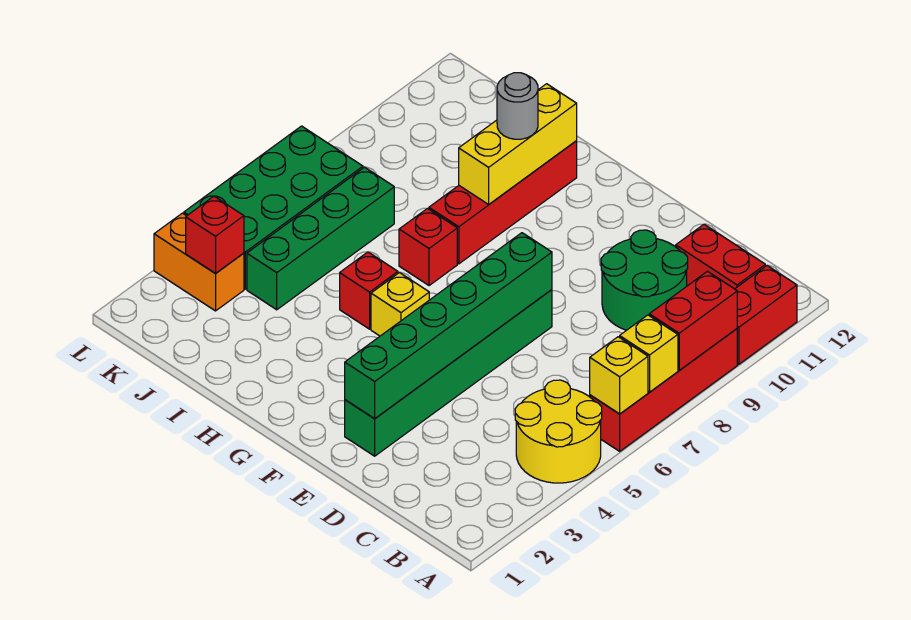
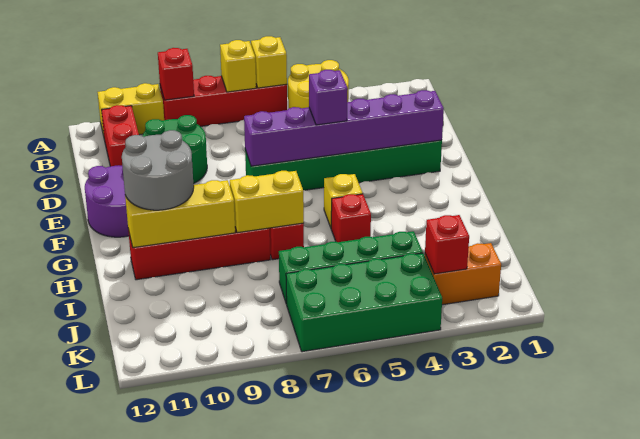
red 1x2 brick [649,271,737,370] -> red 1x1 brick [158,48,194,100]
red 1x2 brick [735,266,797,364] -> yellow 1x2 brick [98,83,164,136]
green 1x6 brick [345,233,552,419] -> purple 1x6 brick [244,90,444,166]
none -> purple 1x1 brick [309,70,348,125]
none -> purple 2x2 round brick [85,165,129,237]
none -> yellow 1x2 brick [230,171,304,233]
grey 1x1 round brick [497,73,538,139] -> grey 2x2 round brick [122,130,194,210]
orange 1x2 brick [154,213,244,311] -> orange 1x2 brick turned to [424,243,501,305]

